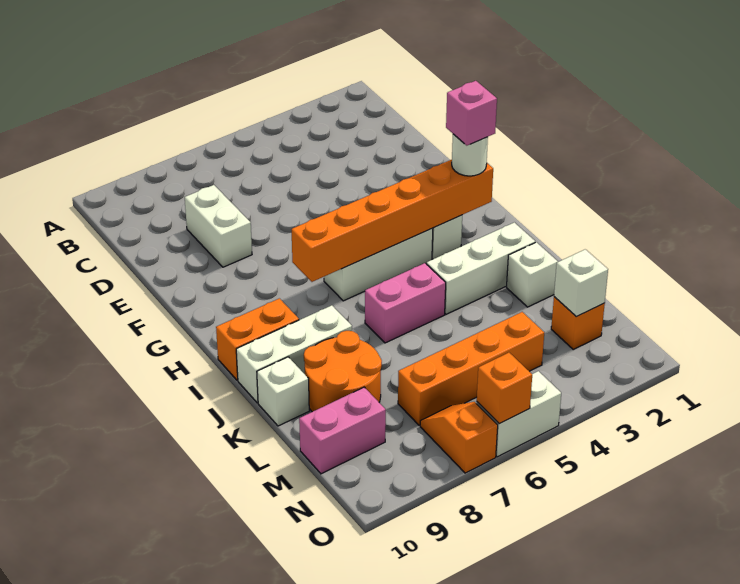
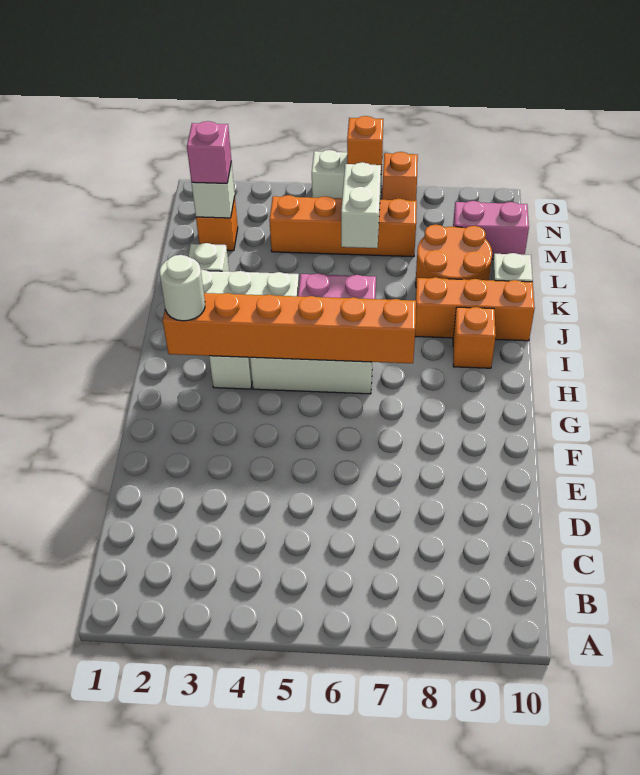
white 1x2 brick [185,185,252,267] -> white 1x2 brick moved to [341,162,381,248]
pink 1x1 brick [446,81,497,145] -> pink 1x1 brick moved to [187,121,231,183]
orange 1x2 brick [216,298,299,380] -> orange 1x1 brick [453,307,496,368]
white 1x3 brick [236,305,352,403] -> orange 1x3 brick [415,277,535,341]

